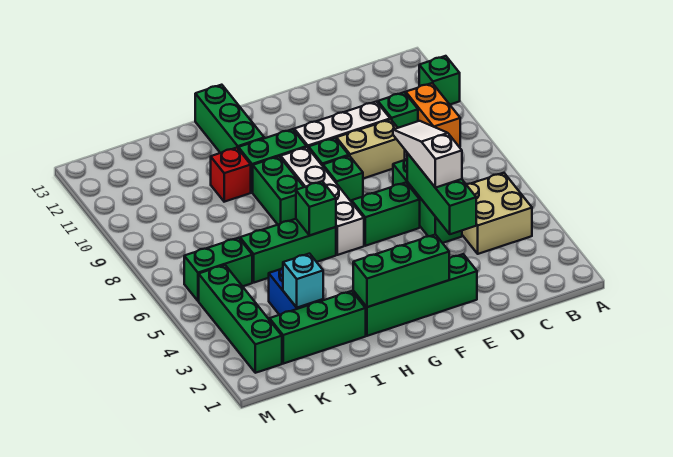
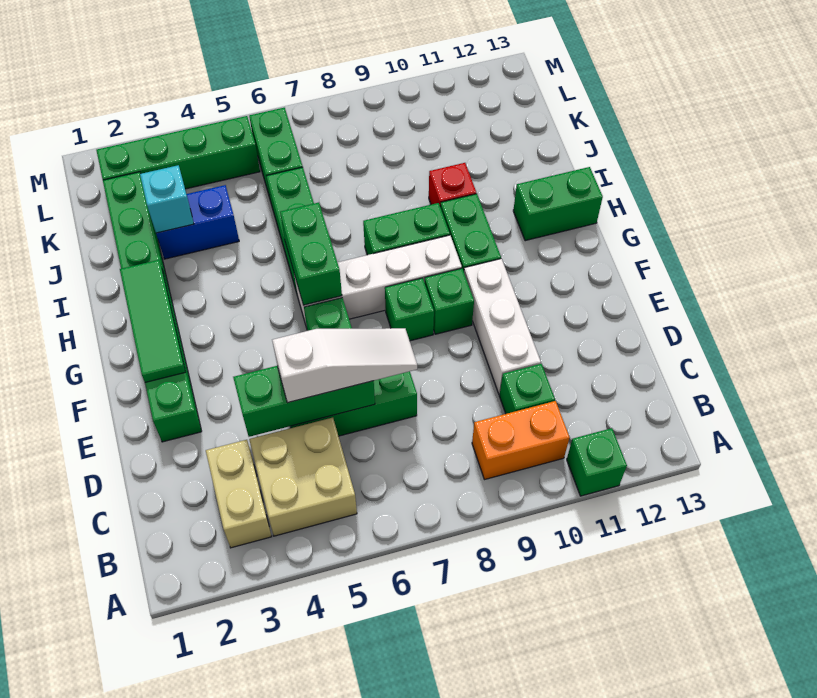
tan 1x2 brick [336,119,405,179] -> tan 1x2 brick moved to [206,440,272,548]
green 1x3 brick [353,234,449,307] -> green 1x3 tile [120,260,185,382]
green 1x1 brick [296,181,336,235] -> green 1x2 brick [280,203,342,305]
green 1x3 brick [195,85,264,153] -> green 1x2 brick [513,167,603,241]

